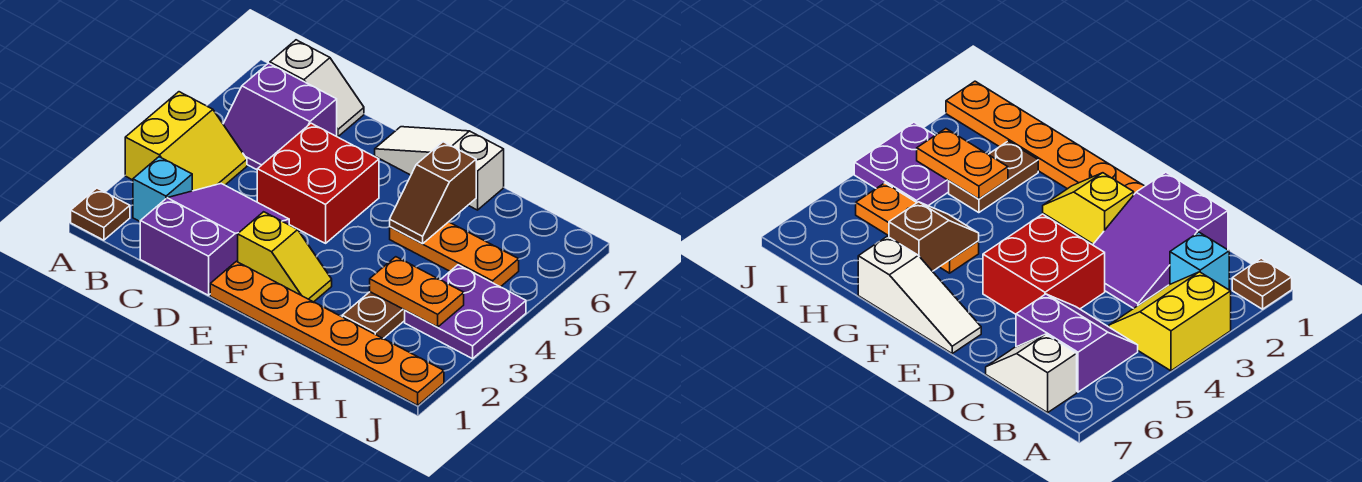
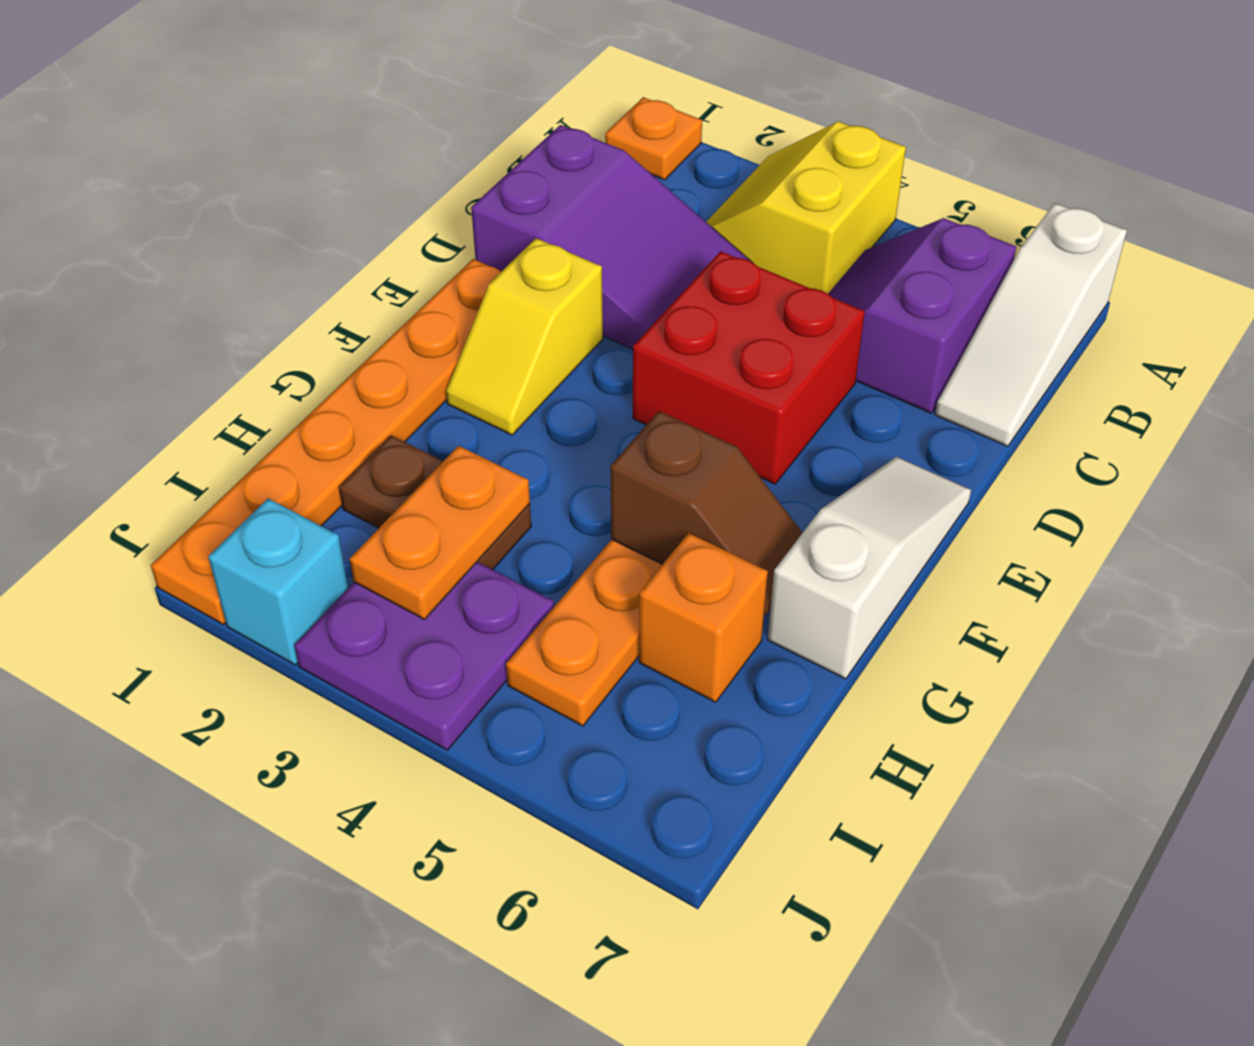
brown 1x1 plate [71,188,130,240] -> orange 1x1 plate [605,97,702,180]
yellow 2x2 slope [125,92,247,191] -> yellow 2x2 slope turned to [706,121,906,294]
cyan 1x1 brick [133,157,192,221] -> cyan 1x1 brick moved to [208,499,348,665]
white 1x2 slope [270,40,364,137] -> white 1x3 slope [935,203,1127,446]
brown 1x2 slope [390,142,476,244] -> brown 1x2 slope turned to [610,411,802,615]
none -> orange 1x1 brick [639,533,768,702]

